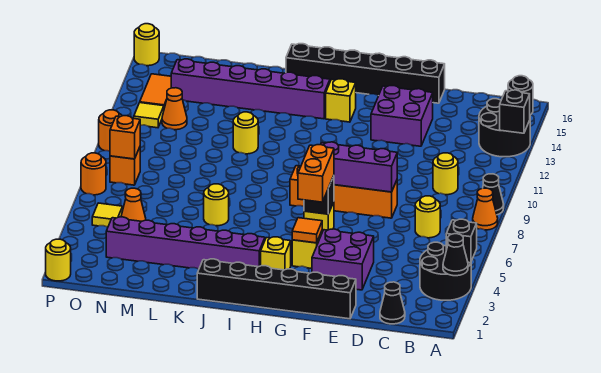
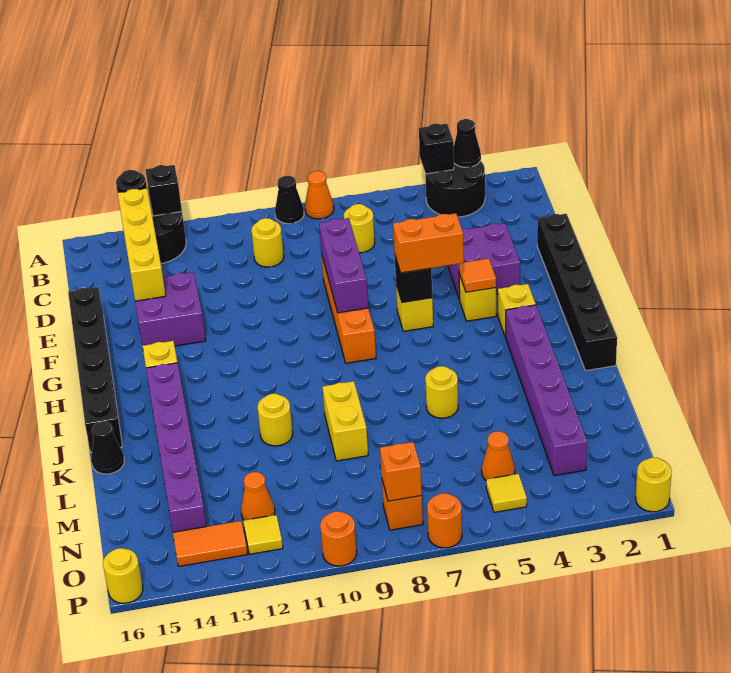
none -> yellow 1x4 brick [118,189,166,301]
black 1x1 cone [380,282,405,324] -> black 1x1 cone moved to [91,422,124,474]
none -> yellow 1x2 brick [322,381,368,461]

